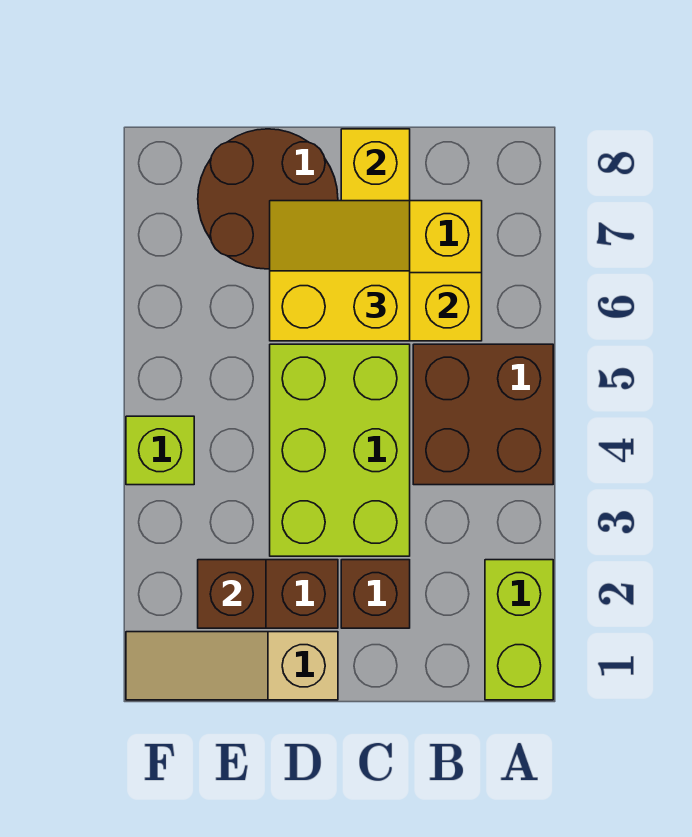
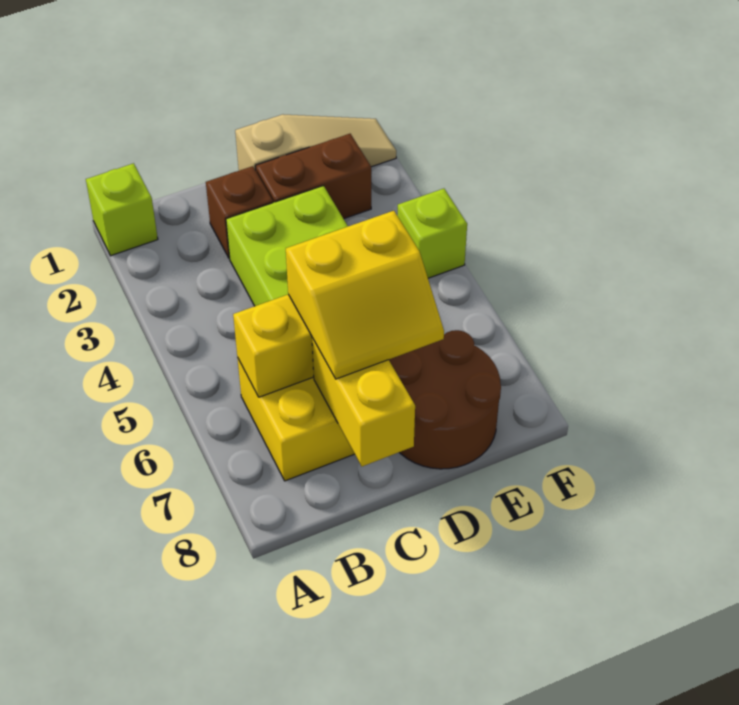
lime 1x2 brick [485,560,553,700] -> lime 1x1 brick [86,163,158,256]
brown 2x2 brick [413,344,553,485] -> none
brown 1x1 brick [198,560,266,628] -> none

